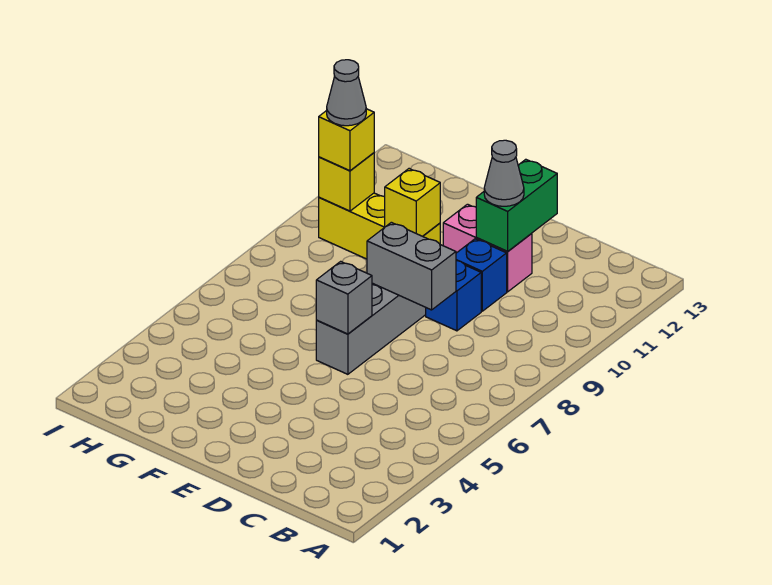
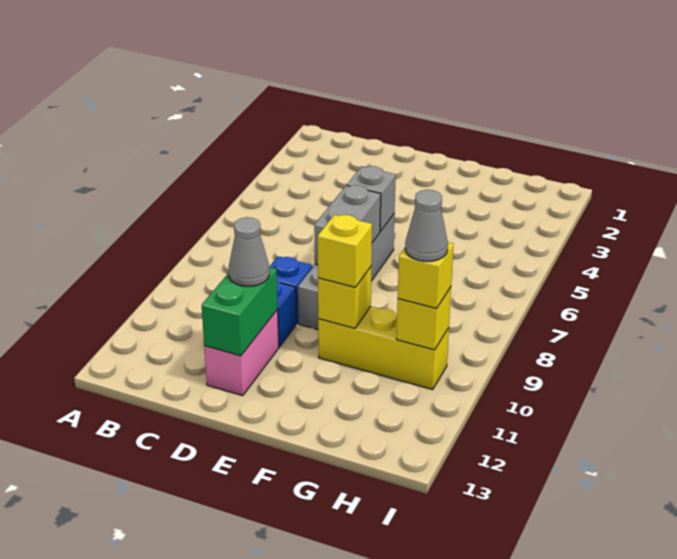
grey 1x2 brick [367,222,456,310] -> grey 1x2 brick turned to [314,185,381,265]
pink 1x2 brick [443,204,532,292] -> pink 1x2 brick turned to [204,310,279,396]
none -> yellow 1x1 brick [318,215,372,287]

